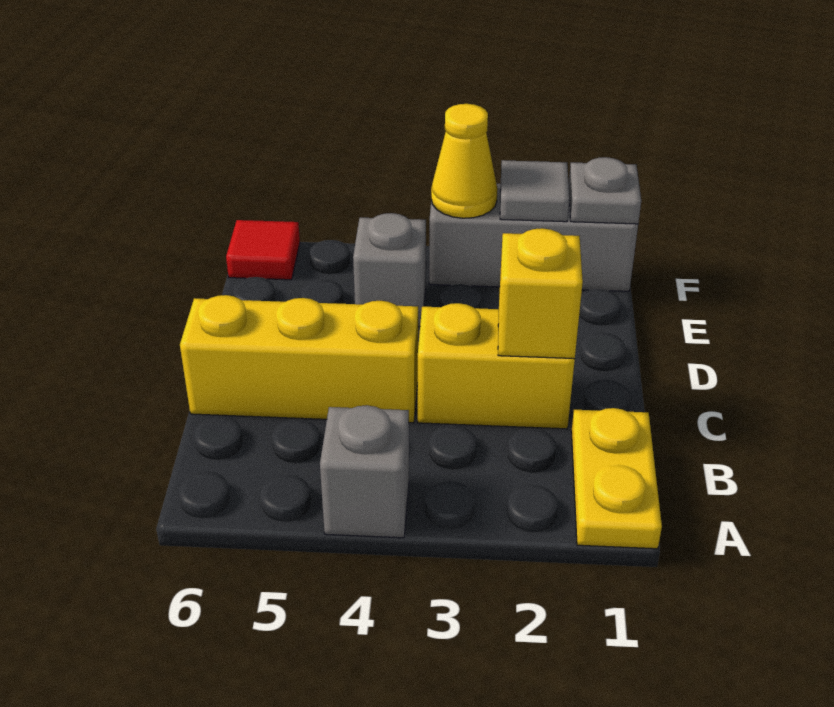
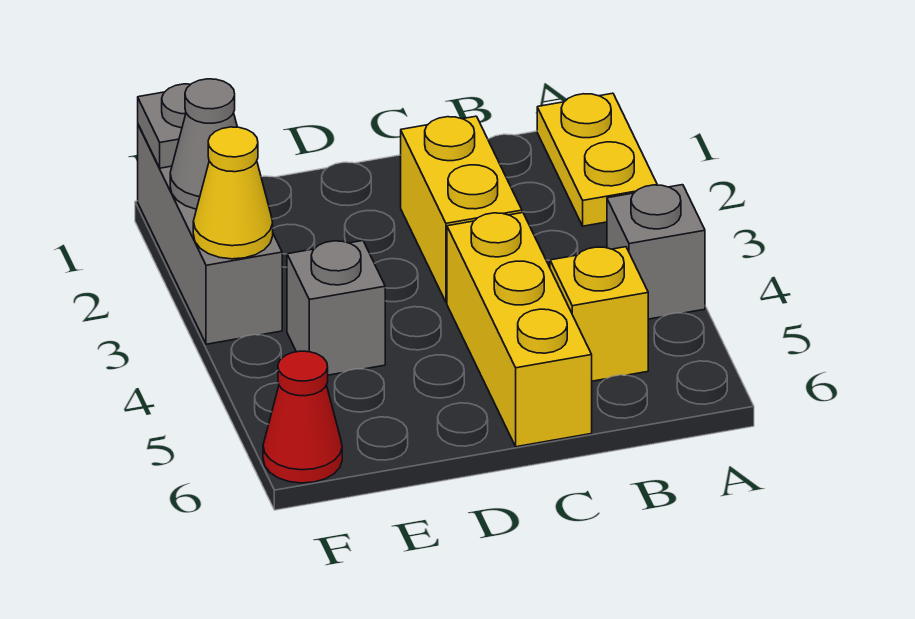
yellow 1x2 plate [571,408,662,549] -> yellow 1x2 plate turned to [537,93,657,226]
yellow 1x1 brick [498,228,583,359] -> yellow 1x1 brick moved to [550,247,648,381]
grey 1x1 tile [500,160,569,222] -> grey 1x1 cone [170,79,237,209]
red 1x1 tile [226,220,300,280] -> red 1x1 cone [263,351,342,483]

